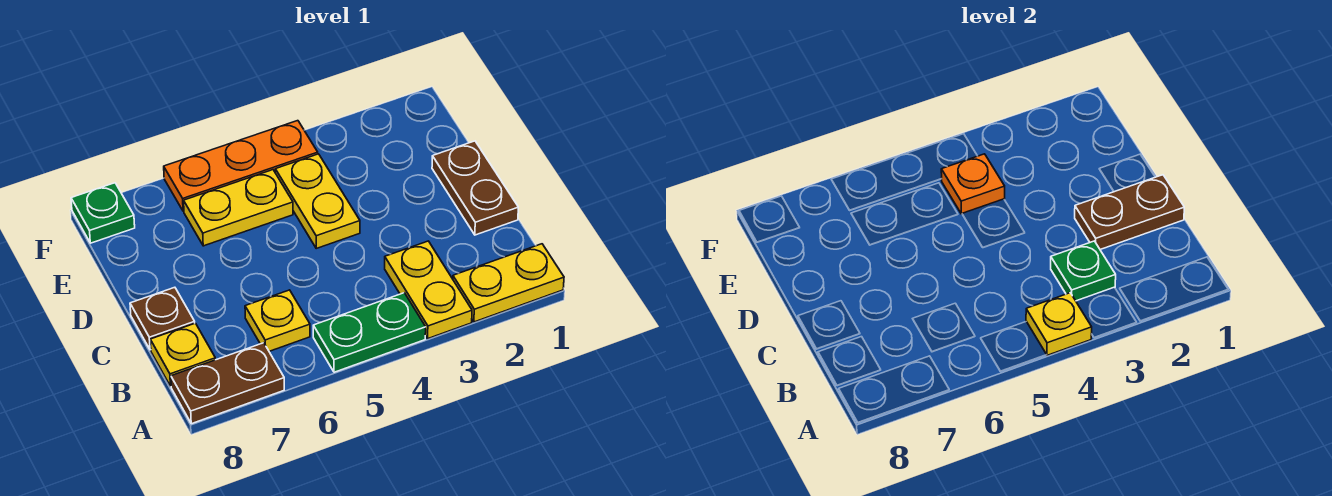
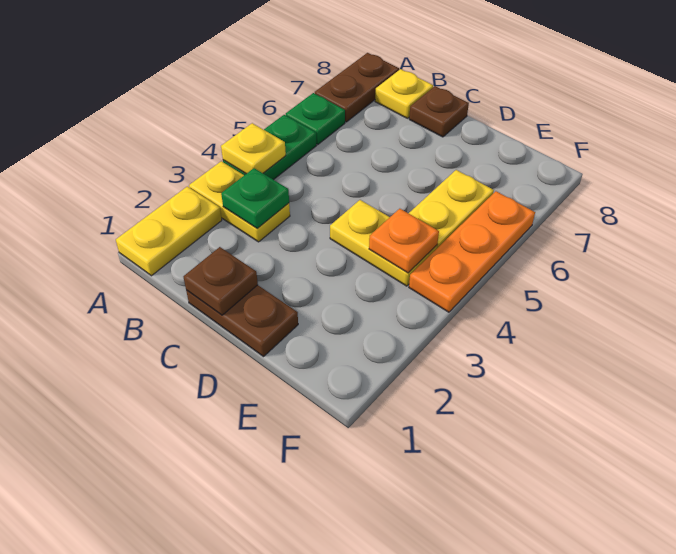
yellow 1x1 plate [245,290,310,351] -> none
brown 1x2 plate [1075,175,1184,250] -> brown 1x1 plate [184,247,258,315]
green 1x1 plate [71,183,135,243] -> green 1x1 plate moved to [286,93,345,144]

